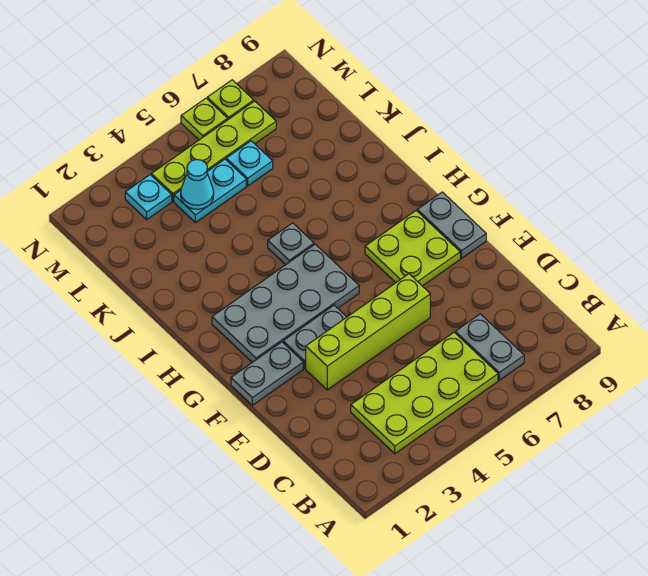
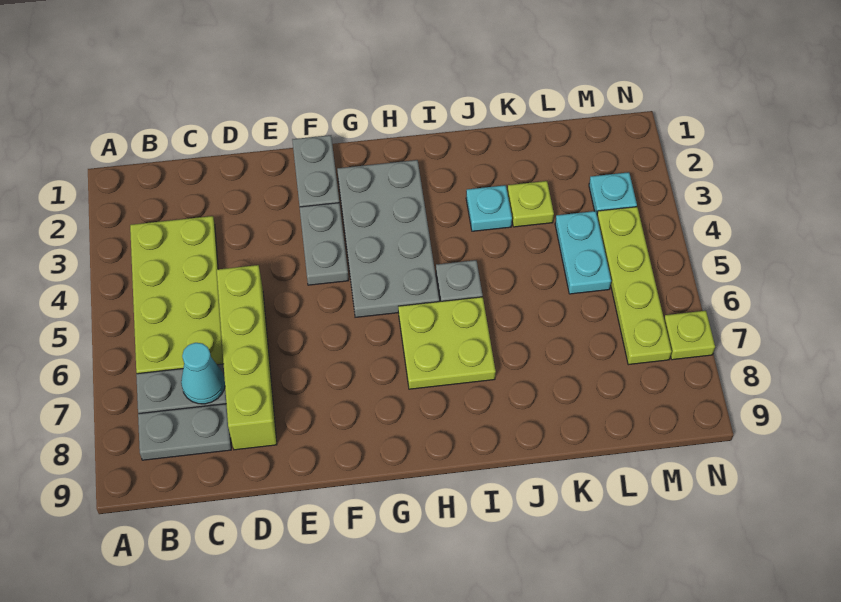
lime 1x4 brick [306,274,430,390] -> lime 1x4 brick moved to [217,265,277,450]
lime 2x2 plate [365,211,460,286] -> lime 2x2 plate moved to [398,297,496,389]
grey 1x2 plate [417,192,486,258] -> grey 1x2 plate moved to [138,404,231,460]
cyan 1x1 cone [181,160,214,209] -> cyan 1x1 cone moved to [181,343,225,404]
cyan 1x1 plate [226,141,273,186] -> cyan 1x1 plate moved to [466,185,512,231]
lime 1x1 plate [181,98,228,140] -> lime 1x1 plate moved to [507,181,554,227]

